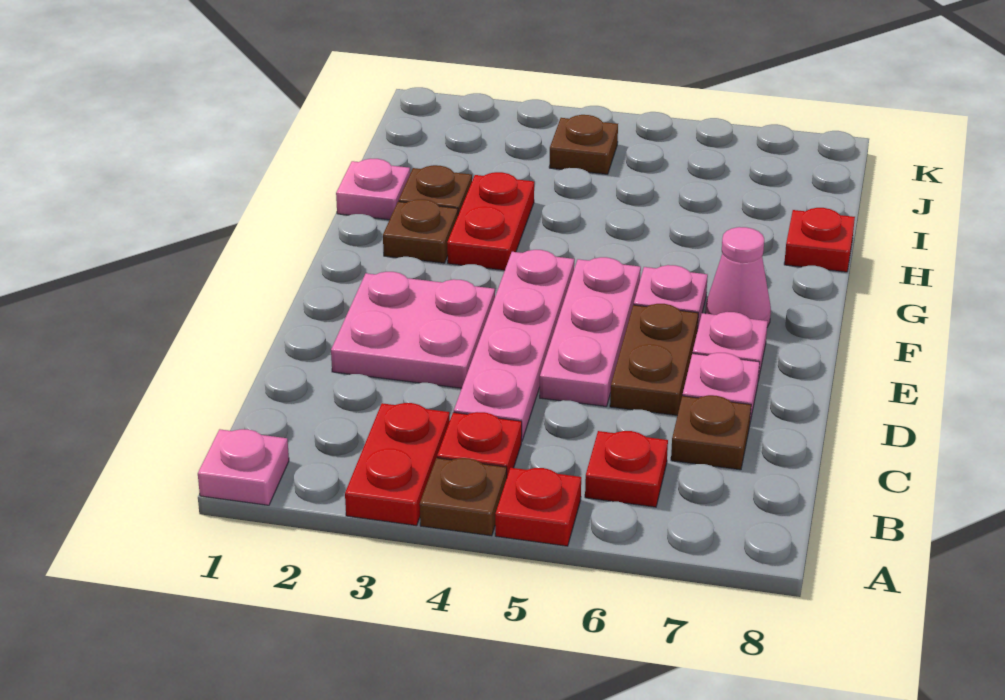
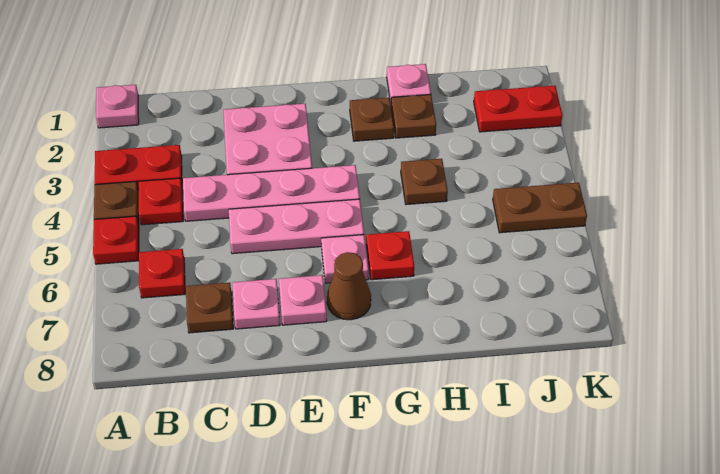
brown 1x2 plate [610,304,698,415] -> brown 1x2 plate moved to [493,183,587,233]
pink 1x1 cone [705,227,771,327] -> brown 1x1 cone [327,252,371,320]
red 1x2 plate [447,172,534,270] -> red 1x2 plate moved to [474,86,563,132]
red 1x1 plate [784,208,855,272] -> red 1x1 plate moved to [366,231,414,280]
brown 1x1 plate [549,115,618,174] -> brown 1x1 plate moved to [401,159,448,205]

